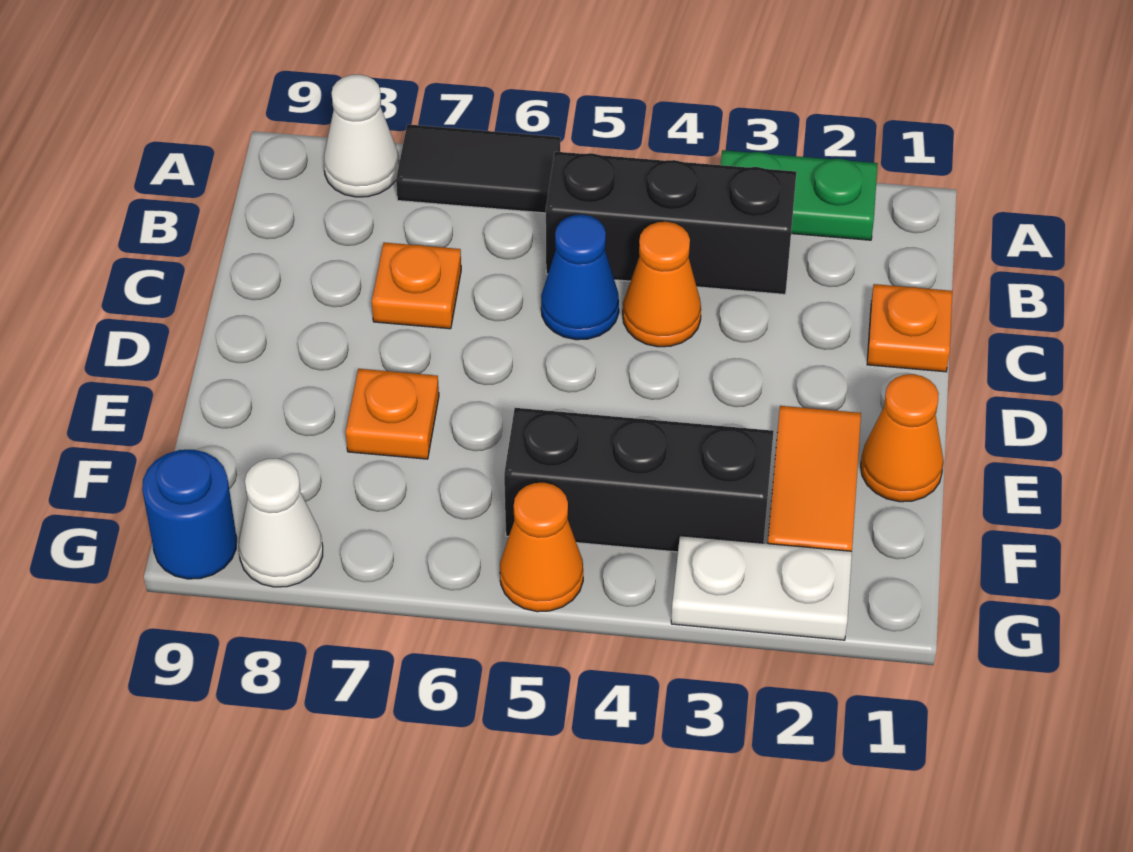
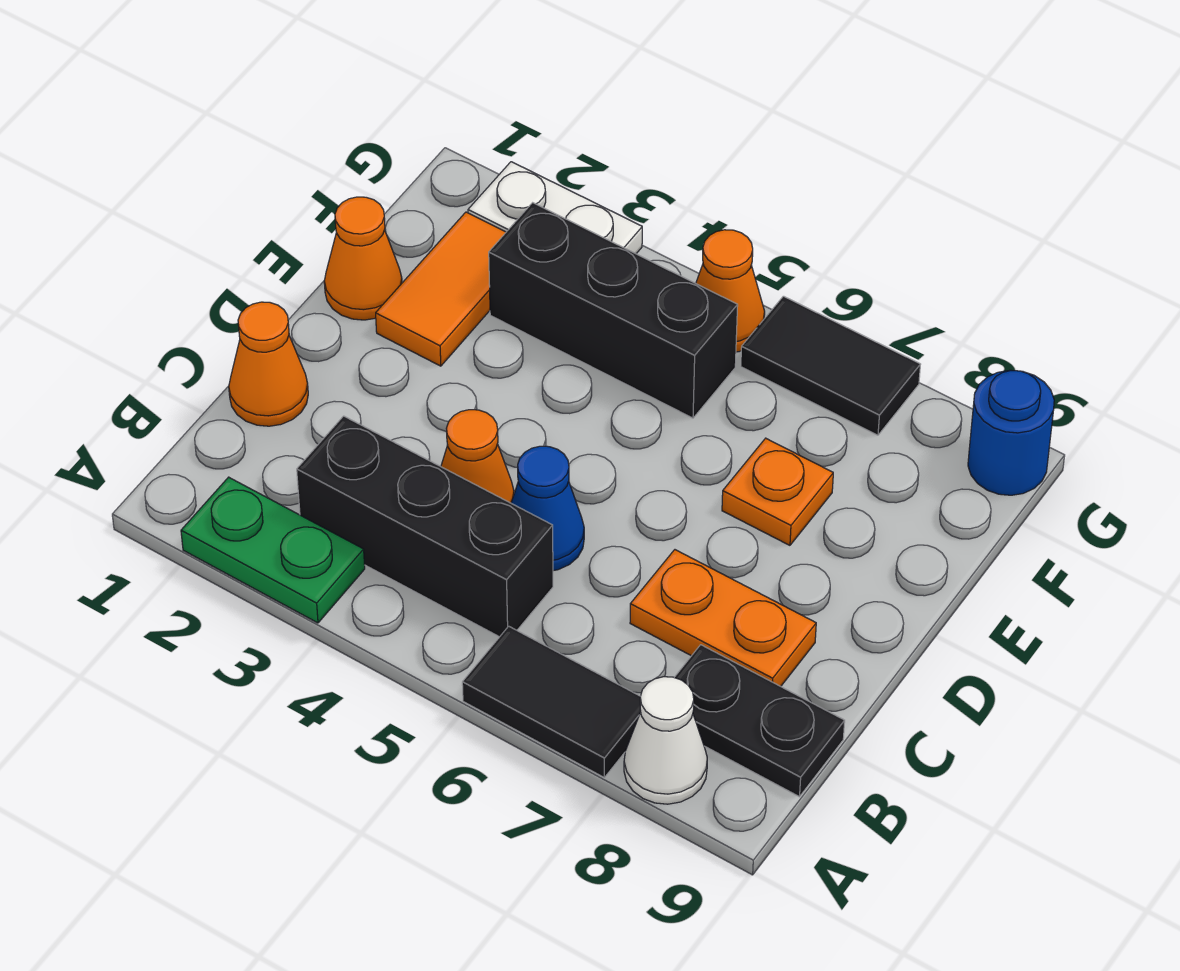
none -> black 1x2 plate [674,645,845,797]
orange 1x1 plate [867,284,952,372] -> orange 1x1 cone [229,302,308,426]
orange 1x1 plate [372,242,461,329] -> orange 1x2 plate [630,550,816,686]
none -> black 1x2 tile [741,296,921,435]
white 1x1 cone [239,458,323,587] -> none

